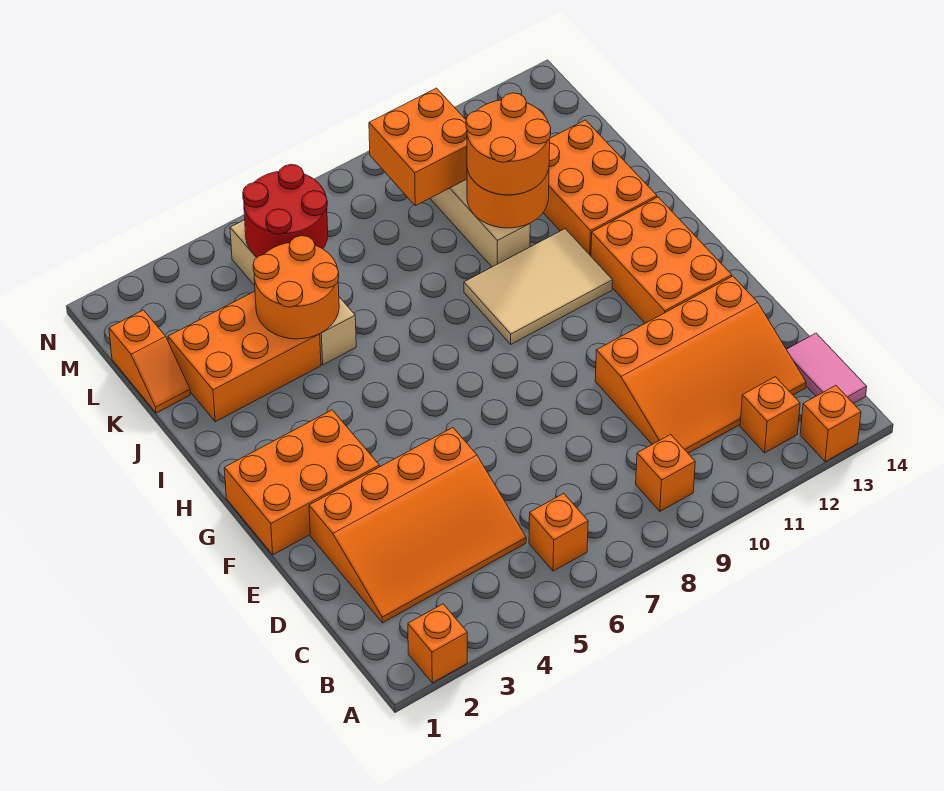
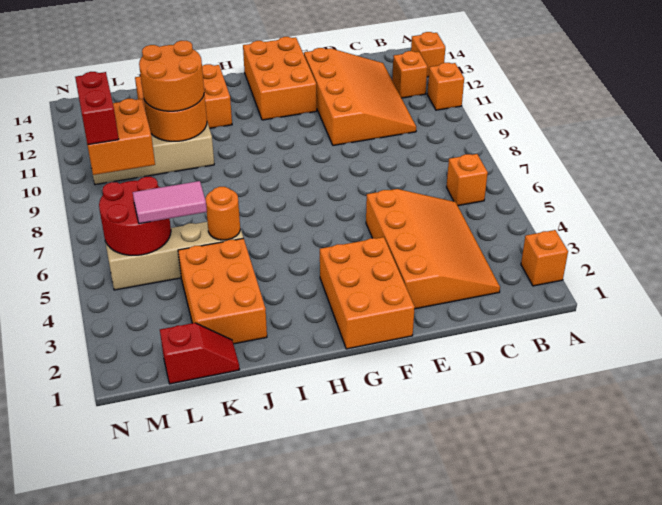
orange 1x1 brick [636,434,695,511] -> orange 1x1 brick moved to [427,63,464,110]
pink 1x2 tile [786,333,867,403] -> pink 1x2 tile moved to [133,181,207,224]
orange 2x3 brick [591,197,732,323] -> orange 2x3 brick turned to [243,37,317,120]
tan 2x3 tile [464,229,613,344] -> none
orange 2x2 round brick [253,236,339,339] -> orange 1x1 round brick [205,187,240,240]
orange 1x2 slope [109,310,190,413] -> red 1x2 slope [160,323,240,384]
none -> red 1x2 brick [75,72,119,145]

